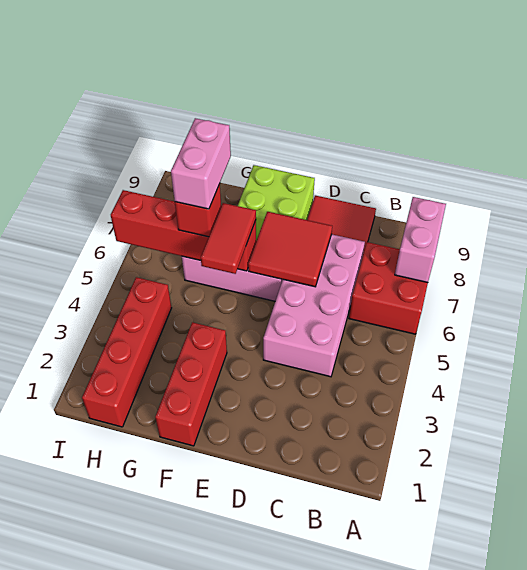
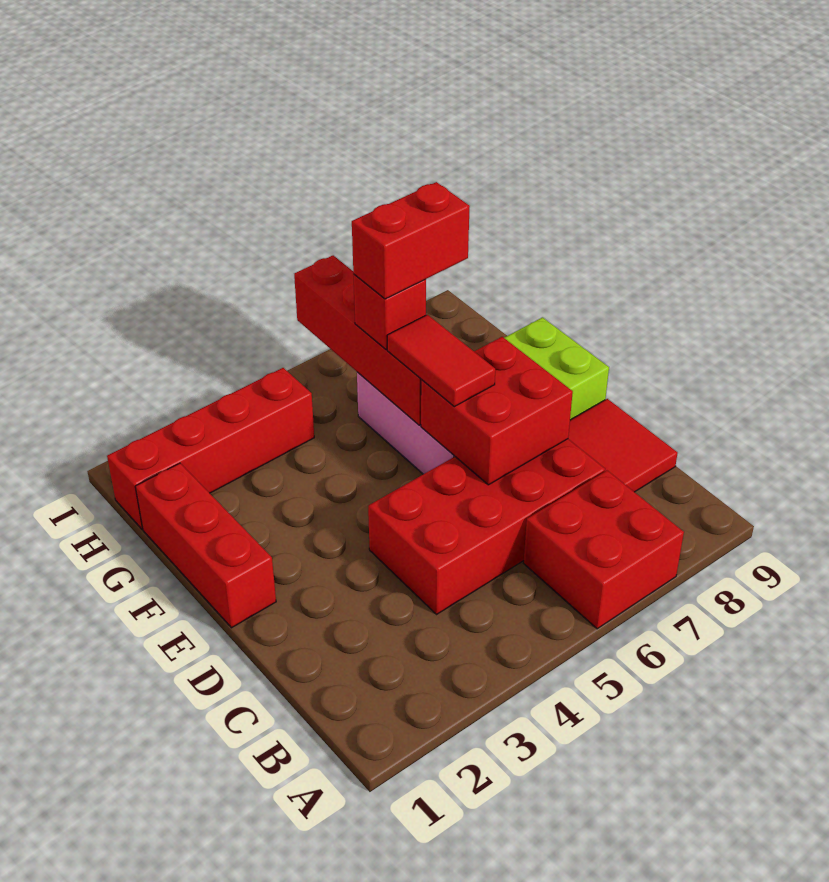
pink 1x2 brick [395,197,446,283] -> none
pink 2x4 brick [263,234,365,377] -> red 2x4 brick [368,439,605,615]
red 2x2 tile [248,212,332,287] -> red 2x2 brick [421,337,573,485]
red 1x3 brick [155,322,227,446] -> red 1x3 brick turned to [135,463,276,628]
red 1x2 tile [201,203,256,274] -> red 1x2 tile turned to [387,315,495,407]
pink 1x2 brick [171,118,231,209] -> red 1x2 brick [352,182,470,299]

